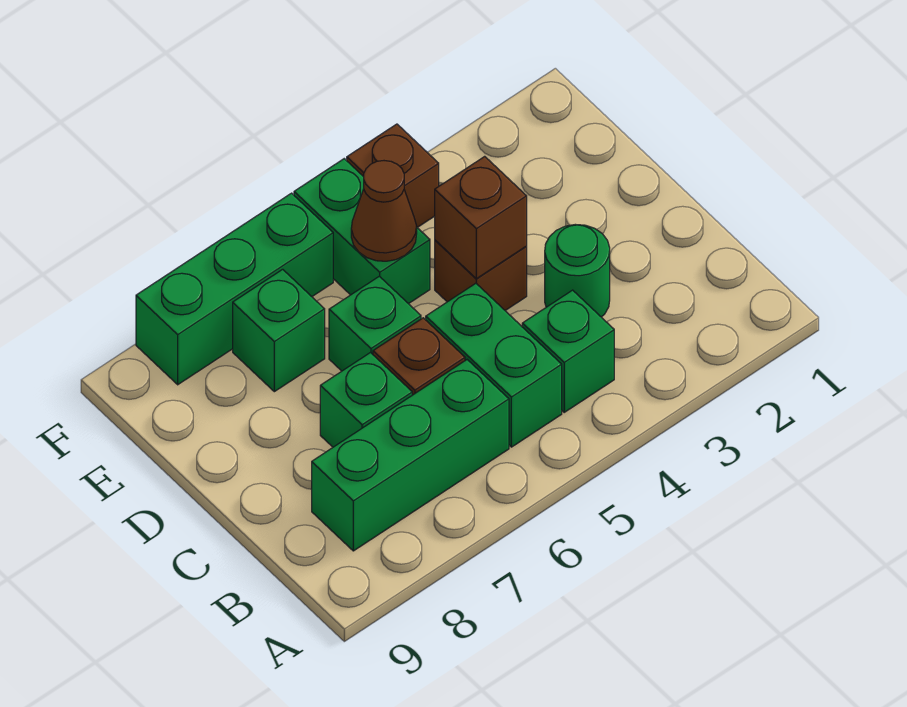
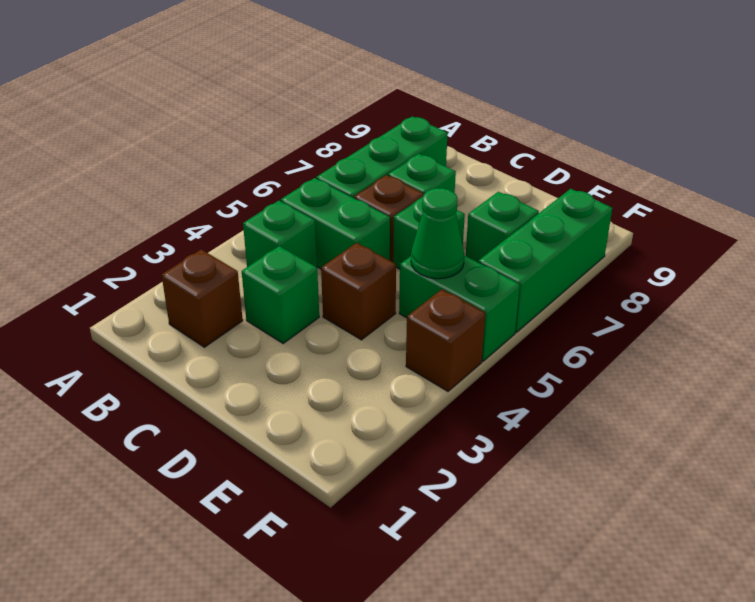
green 1x1 round brick [545,224,610,317] -> green 1x1 brick [242,246,319,343]
brown 1x1 brick [435,156,527,279] -> brown 1x1 brick moved to [162,249,243,347]
brown 1x1 cone [351,161,417,261] -> green 1x1 cone [411,188,464,279]

